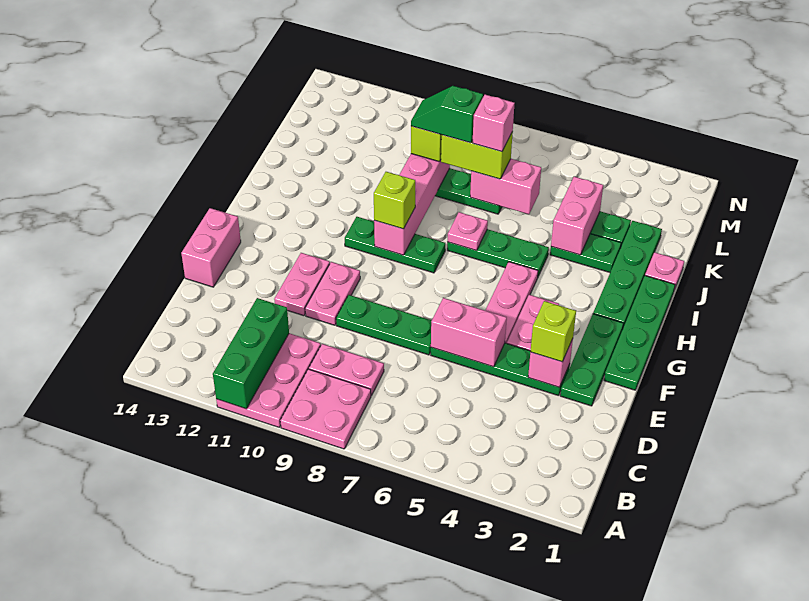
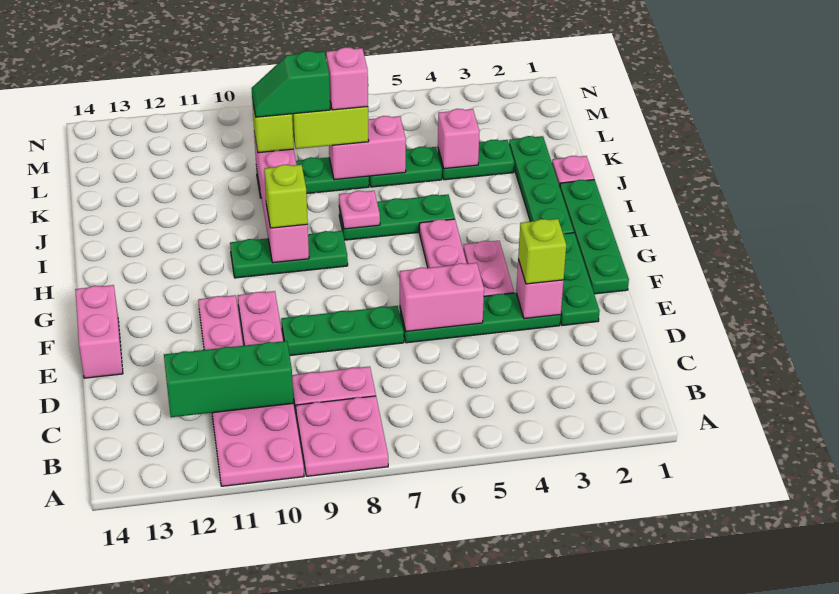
green 1x3 brick [213,298,289,409] -> green 1x3 brick turned to [164,341,293,417]
green 1x2 plate [550,234,621,272] -> green 1x2 plate moved to [369,147,442,187]
pink 1x2 brick [551,177,603,255] -> pink 1x1 brick [438,109,480,169]

